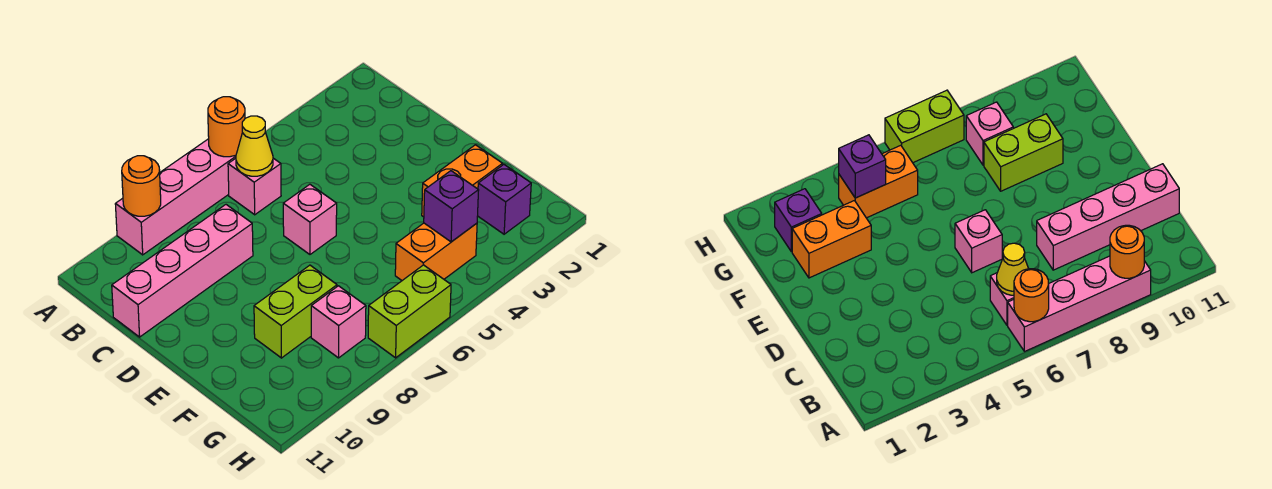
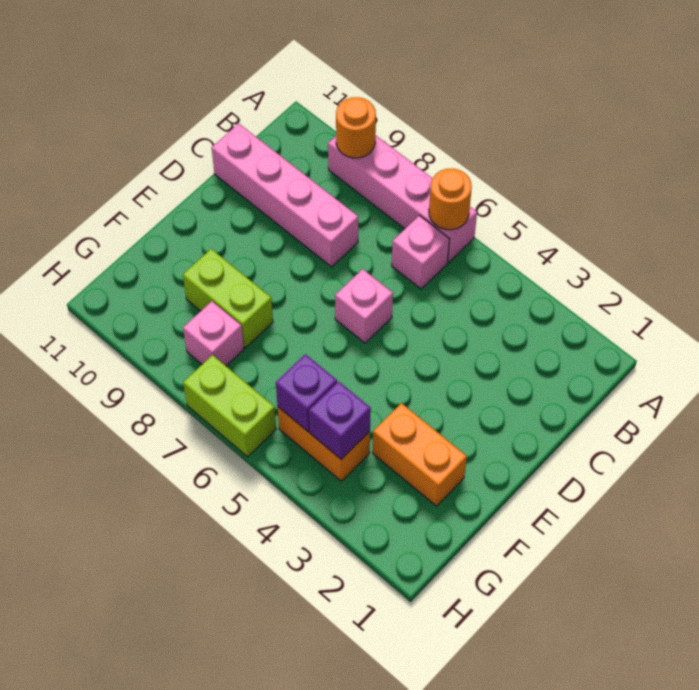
yellow 1x1 cone [236,116,273,176] -> none
purple 1x1 brick [478,165,531,234] -> purple 1x1 brick moved to [276,354,337,432]

